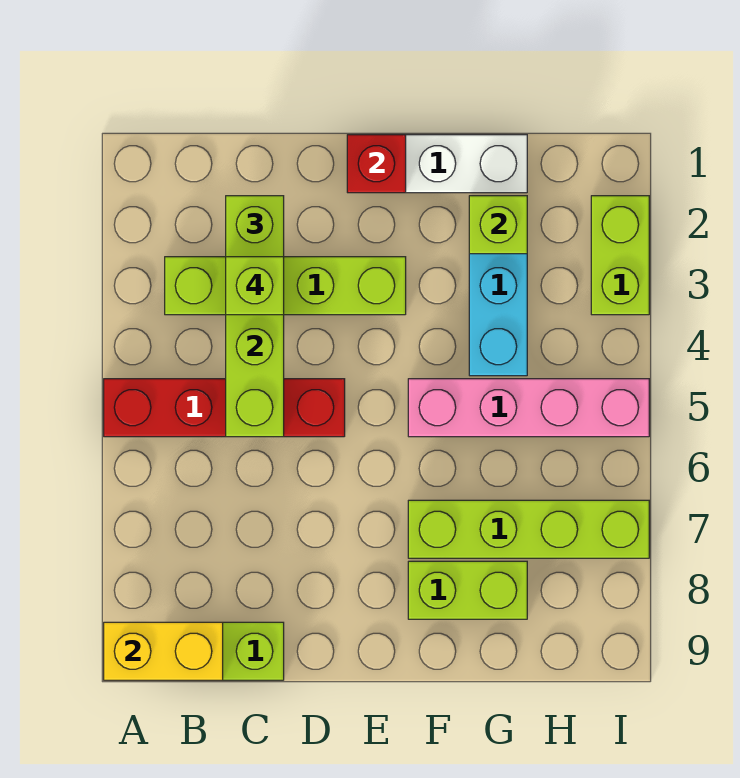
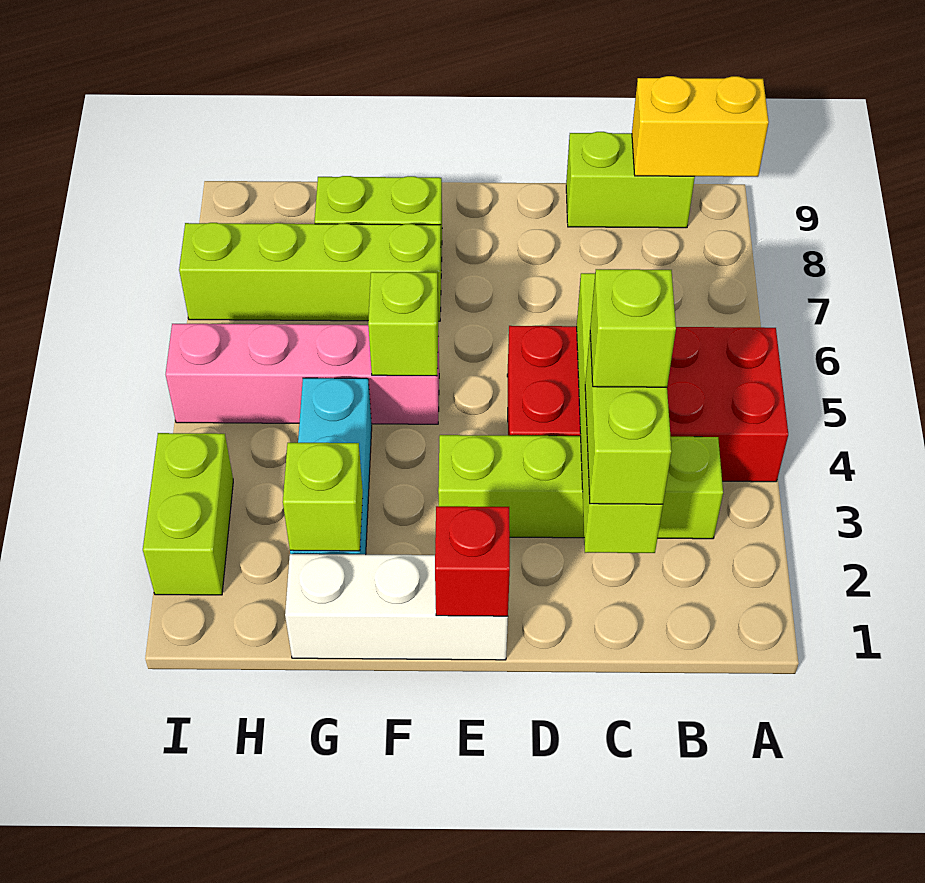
red 1x4 brick [104,379,345,437] -> red 2x4 brick [507,326,788,482]
none -> lime 1x1 brick [368,272,438,376]

